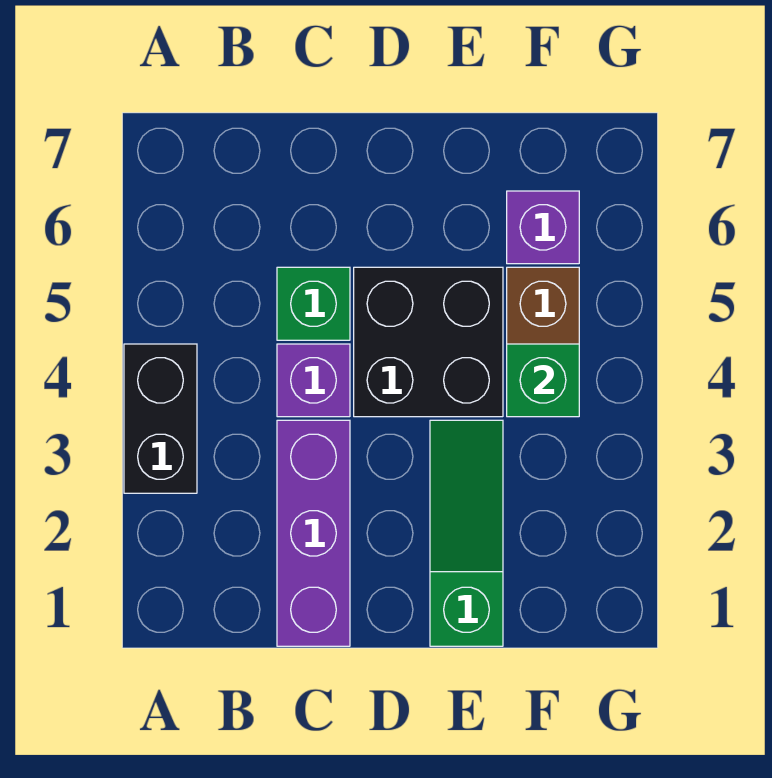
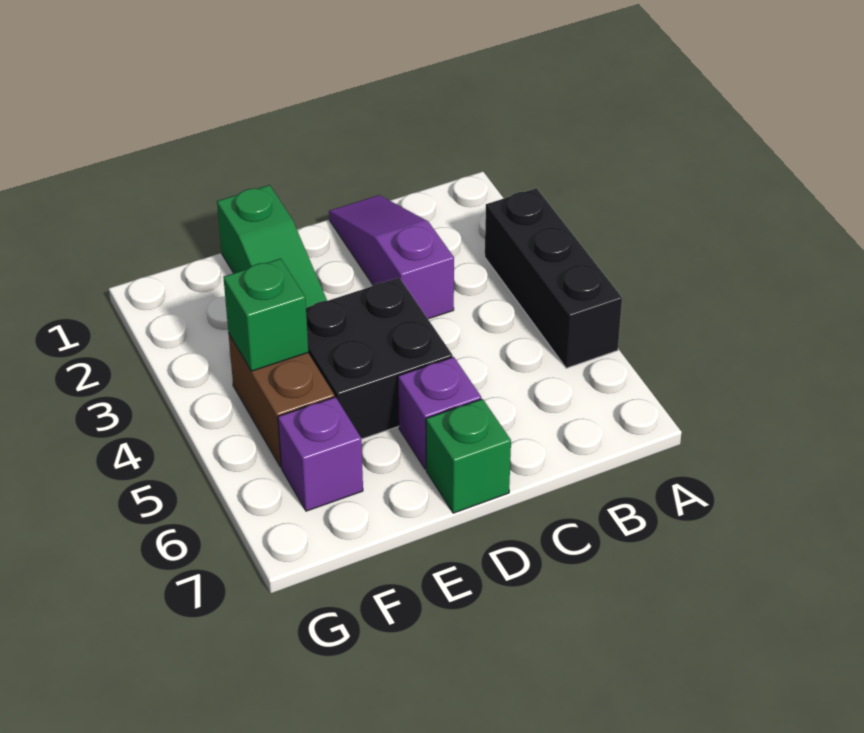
black 1x2 brick [124,344,197,493] -> black 1x3 brick [485,188,622,368]
purple 1x3 brick [277,420,350,646] -> purple 1x3 slope [329,195,454,319]
purple 1x1 brick [277,344,350,417] -> purple 1x1 brick moved to [398,357,481,469]
green 1x1 brick [277,267,350,340] -> green 1x1 brick moved to [426,399,511,513]

